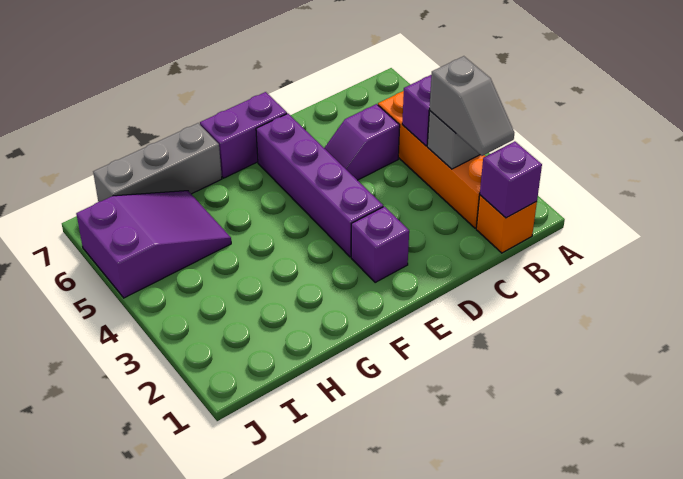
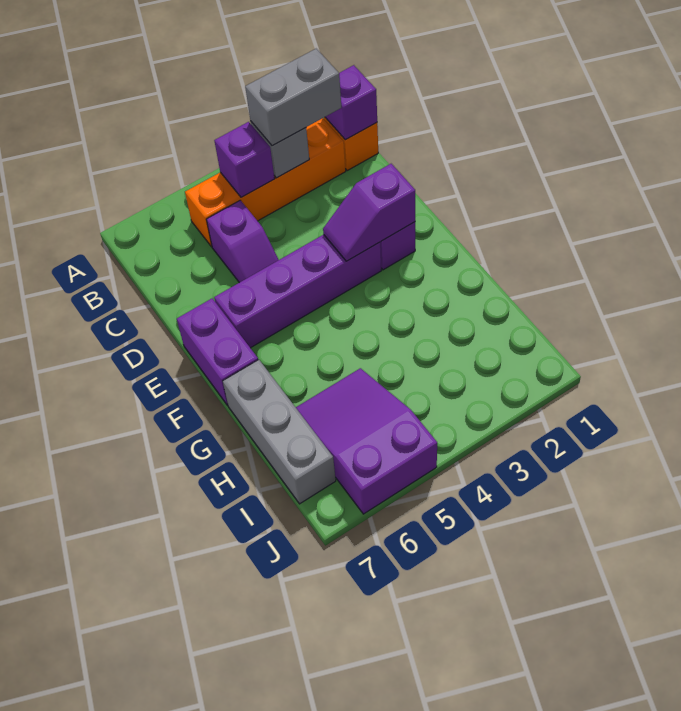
grey 1x2 slope [430,56,514,156] -> grey 1x2 brick [245,49,341,146]
none -> purple 1x2 slope [323,164,415,261]

